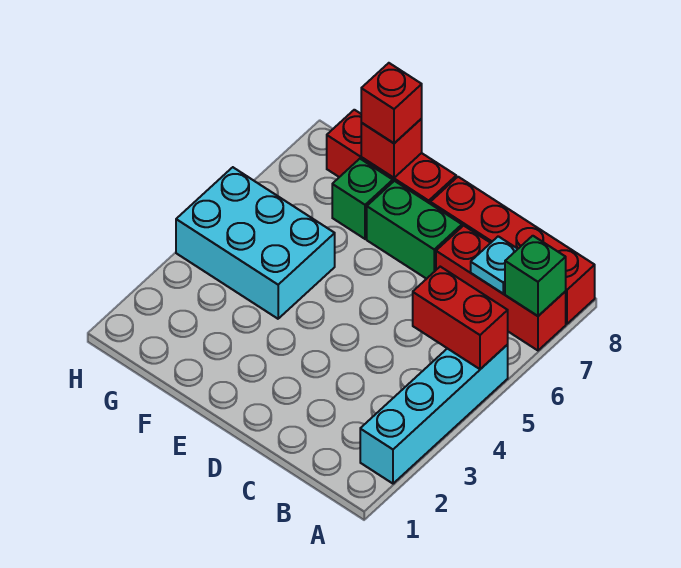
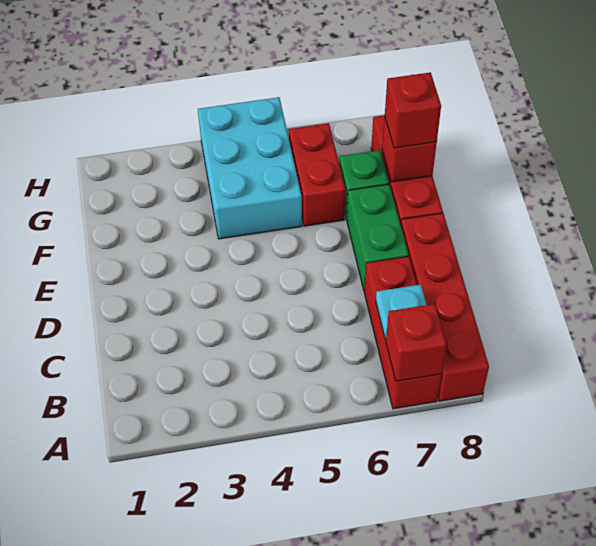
cyan 1x4 brick [360,345,508,484] -> none
red 1x2 brick [413,267,508,369] -> red 1x2 brick moved to [289,123,345,226]
green 1x1 brick [505,236,566,316] -> red 1x1 brick [386,304,446,381]

